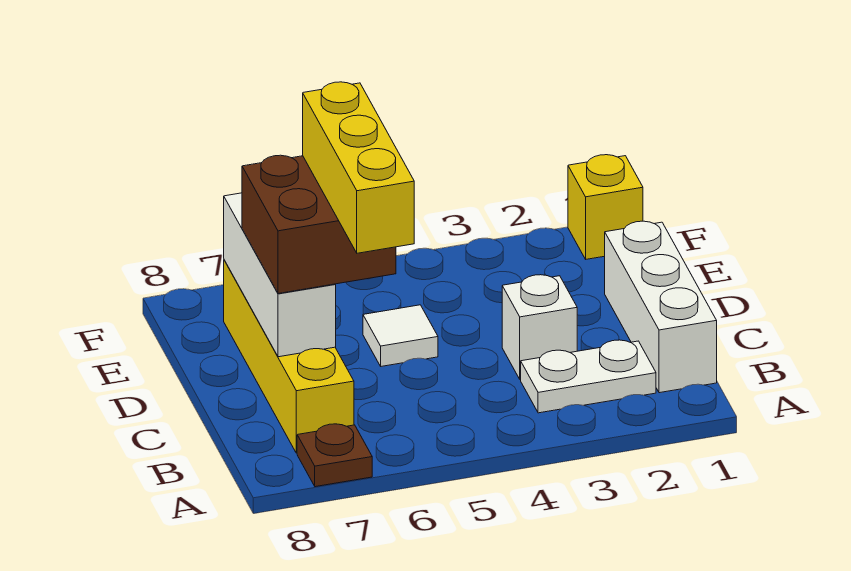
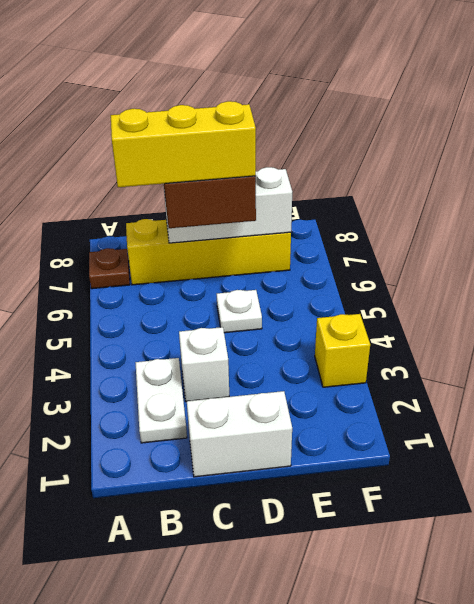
white 1x3 brick [605,221,717,393] -> white 1x2 brick [187,391,292,477]
white 1x1 tile [363,305,438,366] -> white 1x1 plate [217,290,262,333]
yellow 1x1 brick [568,155,643,259] -> yellow 1x1 brick moved to [315,314,370,387]

